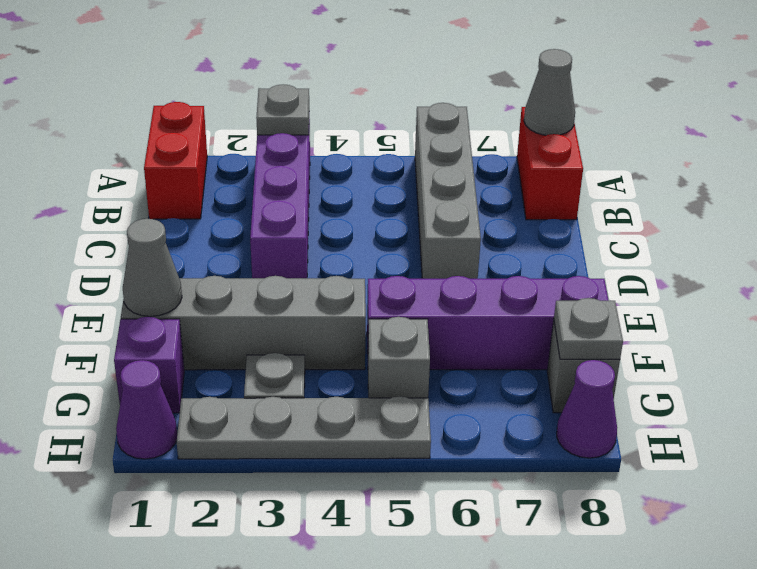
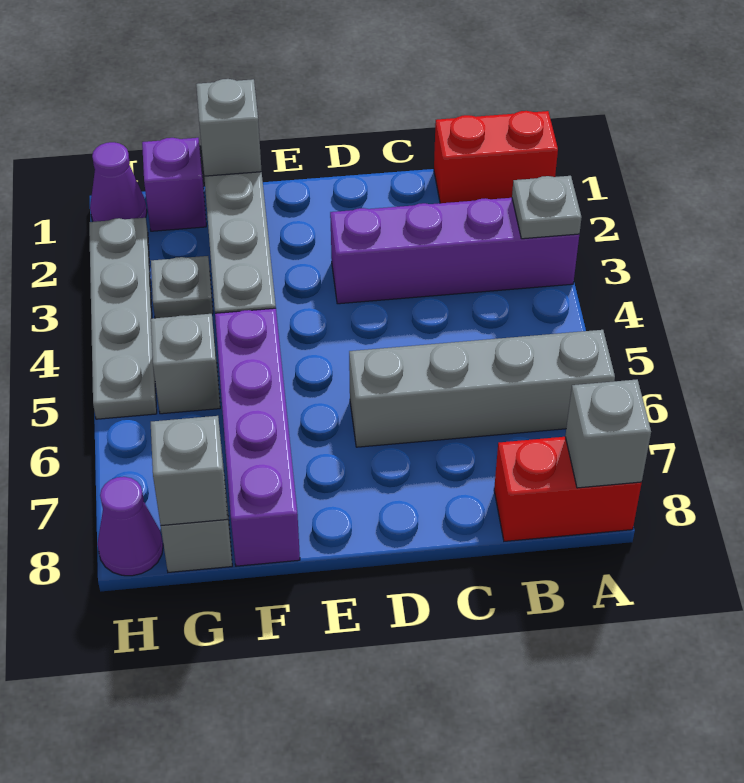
grey 1x1 cone [524,49,575,135] -> grey 1x1 brick [565,380,651,488]
grey 1x1 cone [123,219,182,316] -> grey 1x1 brick [196,79,262,176]
grey 1x1 plate [554,298,623,359] -> grey 1x1 brick [151,416,227,525]

